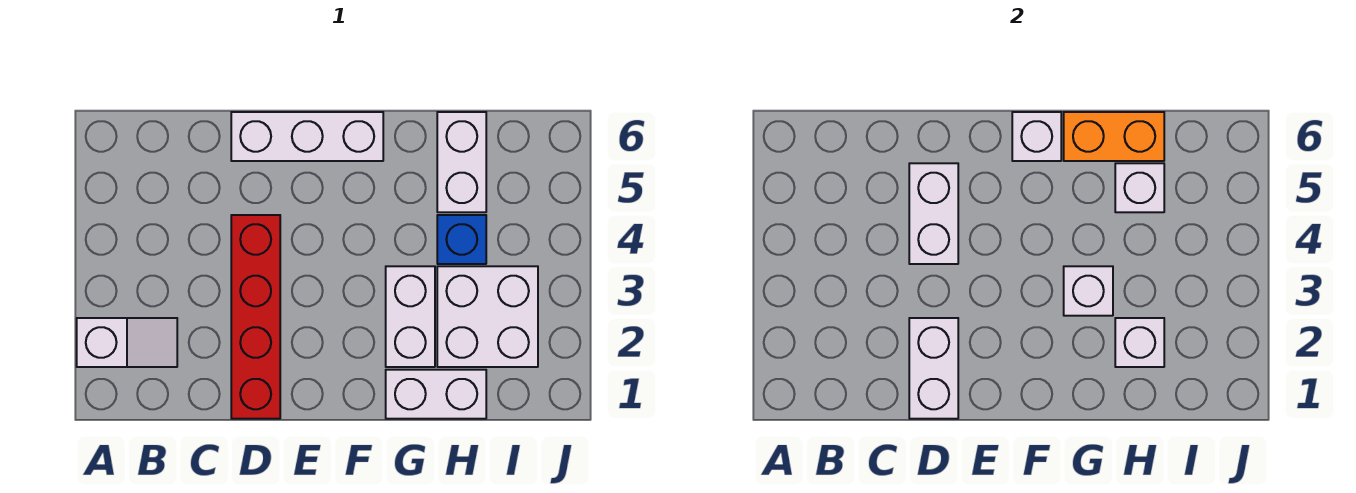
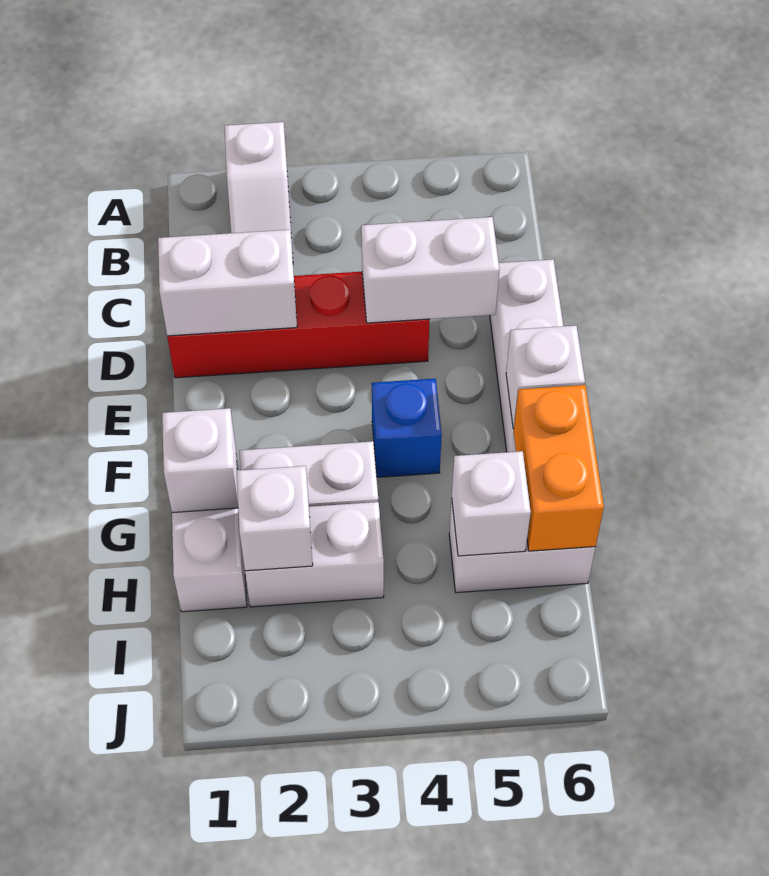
white 1x1 brick [1064,266,1113,316] -> white 1x1 brick moved to [162,408,238,513]
white 2x2 brick [437,266,538,367] -> white 1x2 brick [245,502,384,607]
blue 1x1 brick [437,215,486,264] -> blue 1x1 brick moved to [372,379,442,477]

